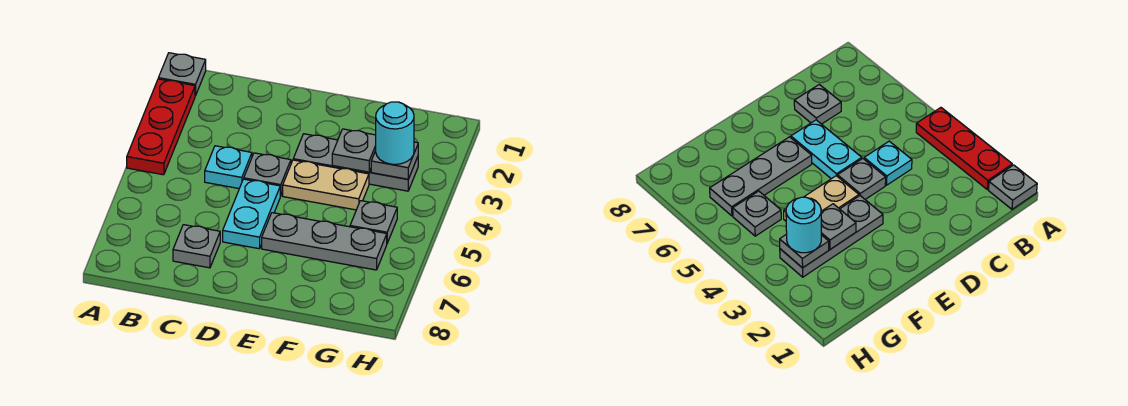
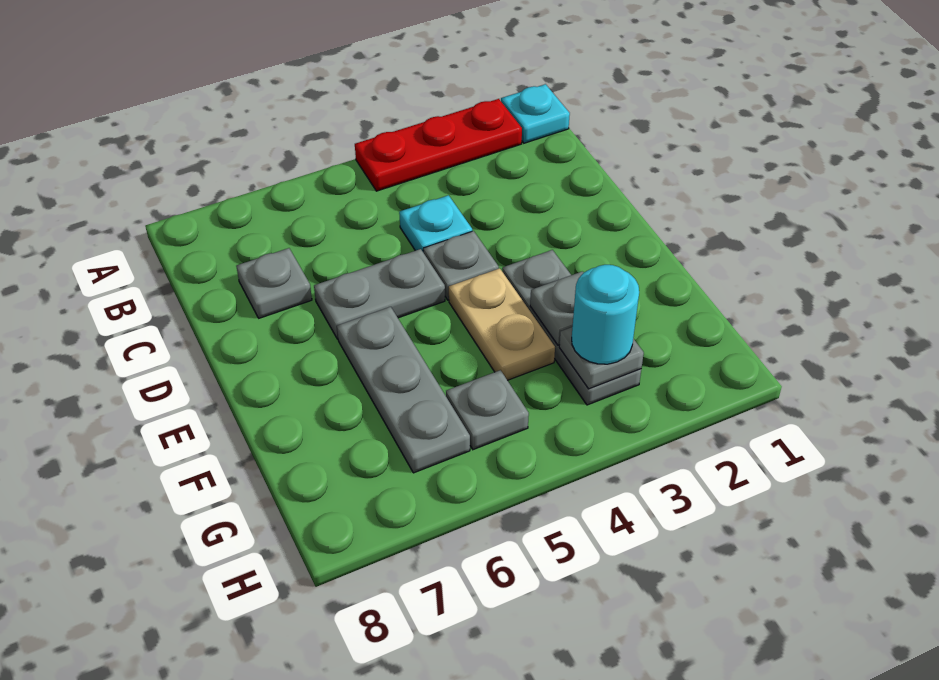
grey 1x1 plate [158,53,206,96] -> cyan 1x1 plate [501,84,570,143]
cyan 1x2 plate [223,179,280,249] -> grey 1x2 plate [314,249,445,339]

